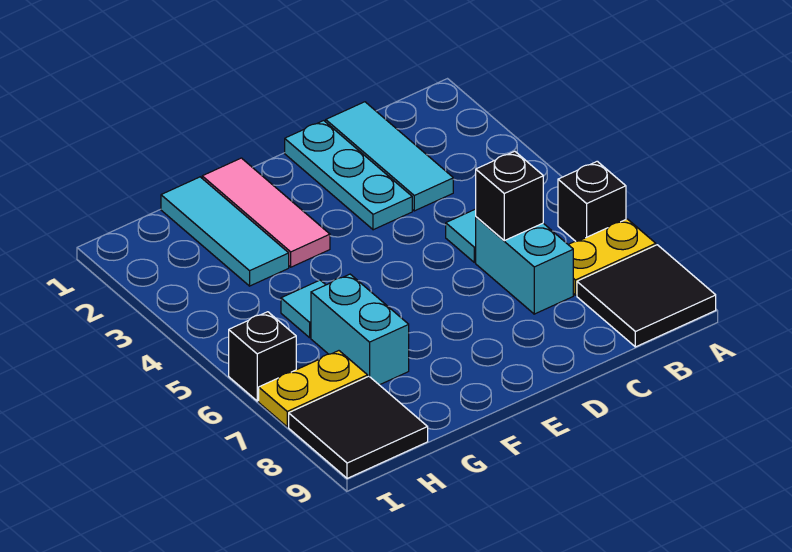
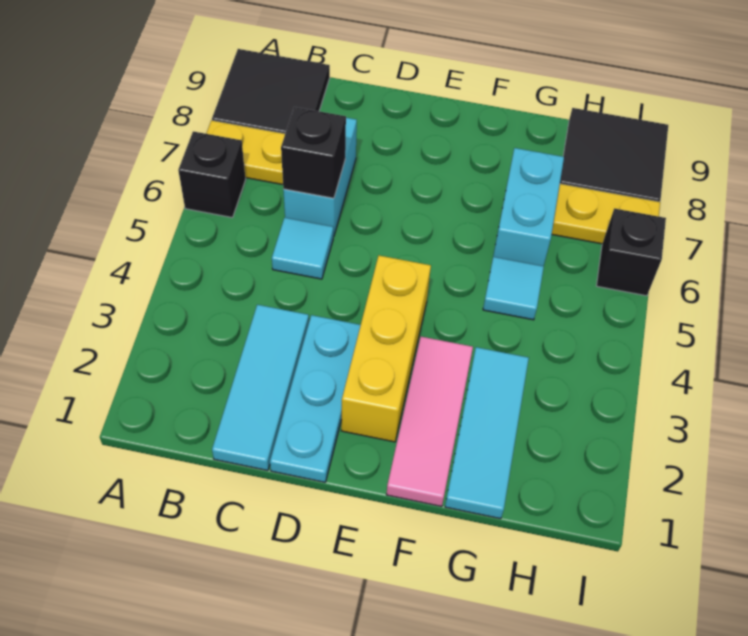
none -> yellow 1x3 brick [341,256,431,442]

